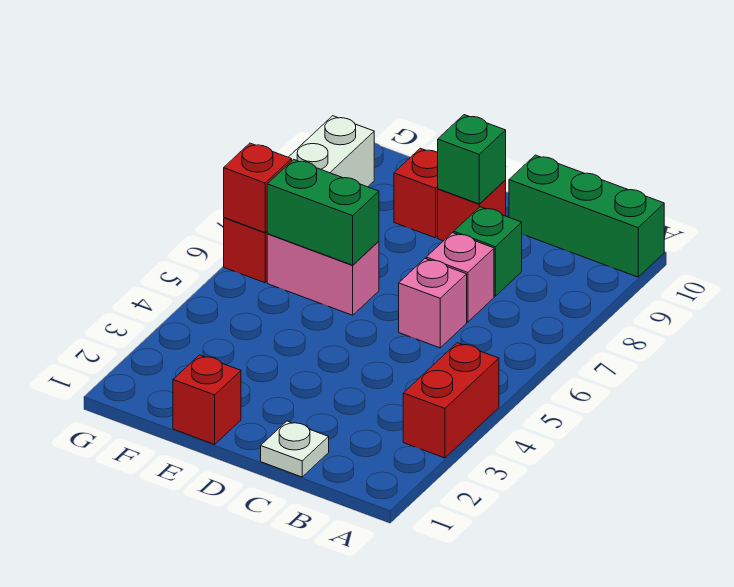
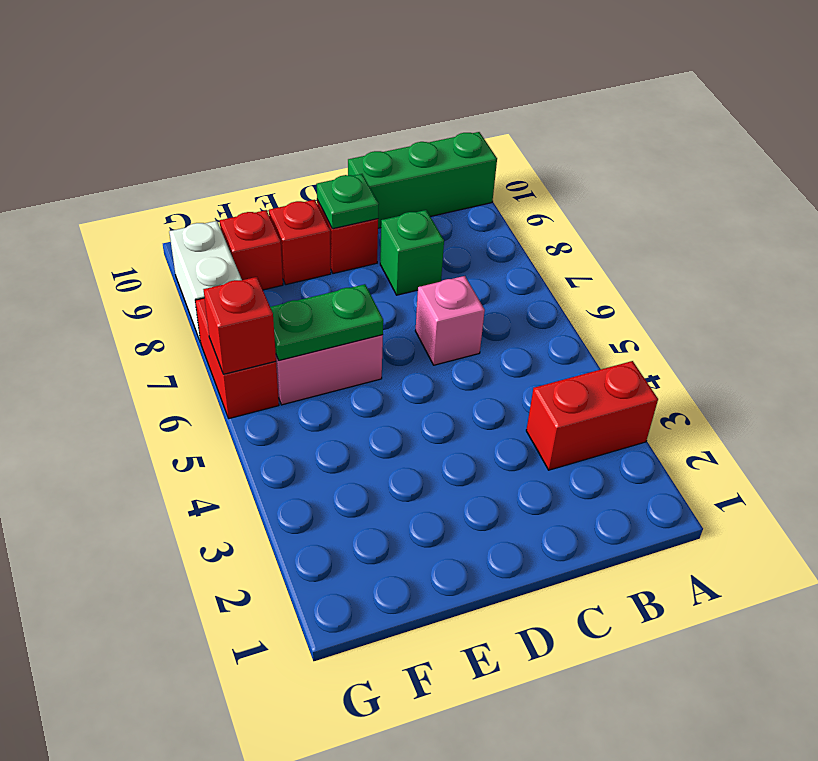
red 1x2 brick [403,343,499,458] -> red 1x2 brick turned to [526,361,658,470]
white 1x1 plate [261,421,329,477] -> none
pink 1x1 brick [426,233,494,322] -> none
green 1x1 brick [438,115,506,204] -> green 1x1 plate [317,174,379,229]
red 1x1 brick [173,355,241,444] -> red 1x1 brick moved to [220,210,283,290]
green 1x2 brick [267,159,379,265] -> green 1x2 plate [270,284,383,360]

